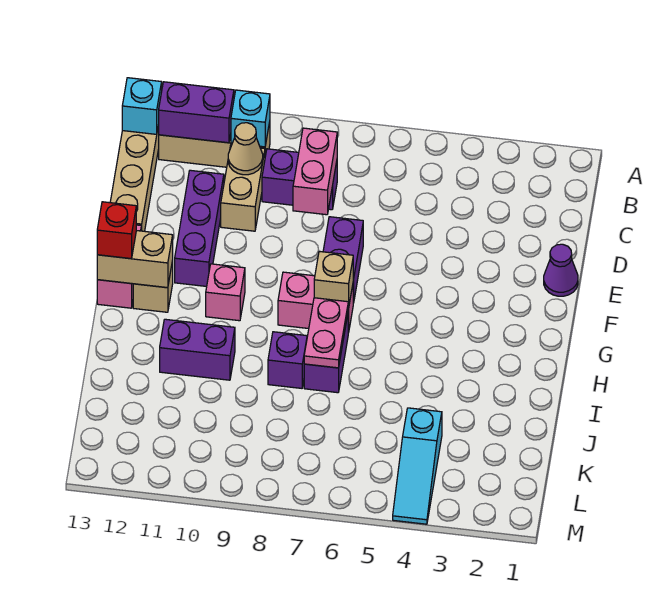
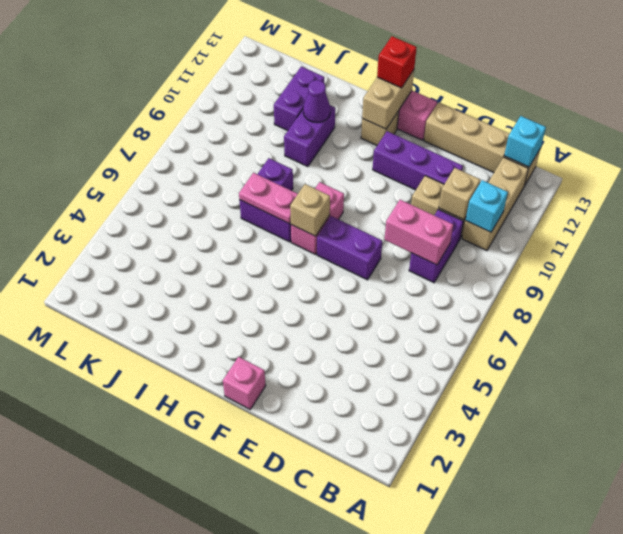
purple 1x2 brick [159,82,234,143] -> purple 1x2 brick moved to [274,67,324,131]
tan 1x1 cone [228,123,263,175] -> tan 1x1 brick [439,168,480,220]
purple 1x1 cone [544,244,578,296] -> purple 1x1 cone moved to [303,80,330,122]
pink 1x1 brick [206,264,245,321] -> pink 1x1 brick moved to [223,357,266,409]
cyan 1x3 slope [393,408,442,524] -> none

